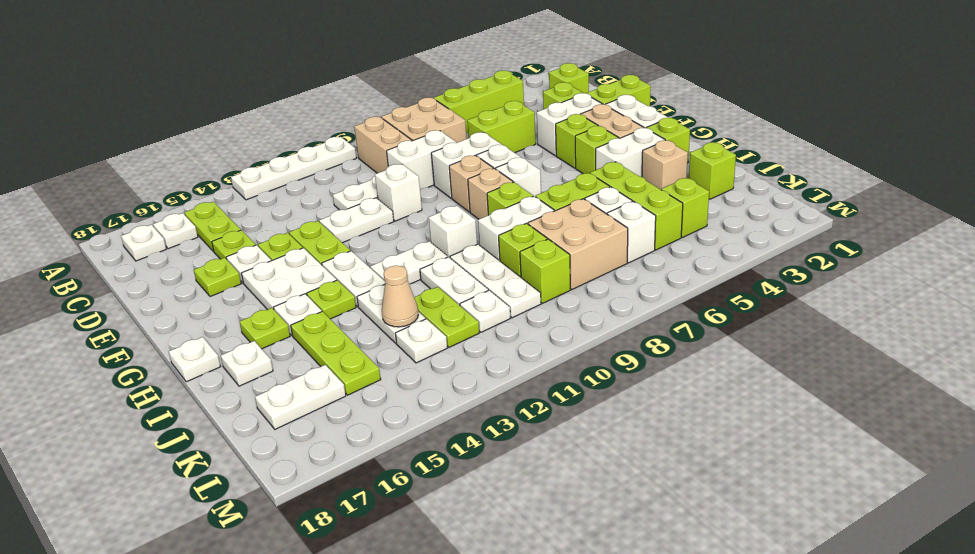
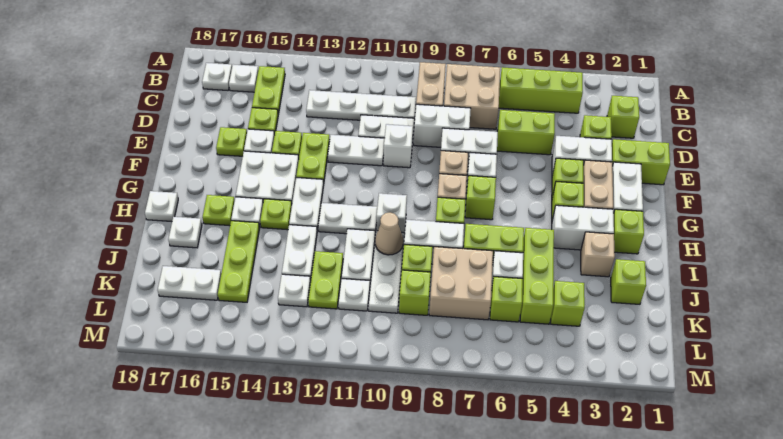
white 1x4 plate [231,137,356,200] -> white 1x4 plate moved to [306,90,416,120]
white 1x1 brick [496,158,541,197] -> lime 1x1 brick [465,176,496,220]
tan 1x1 cone [382,266,418,327] -> tan 1x1 cone moved to [375,213,403,255]
white 1x1 brick [607,201,656,263] -> lime 1x1 brick [490,276,523,322]

